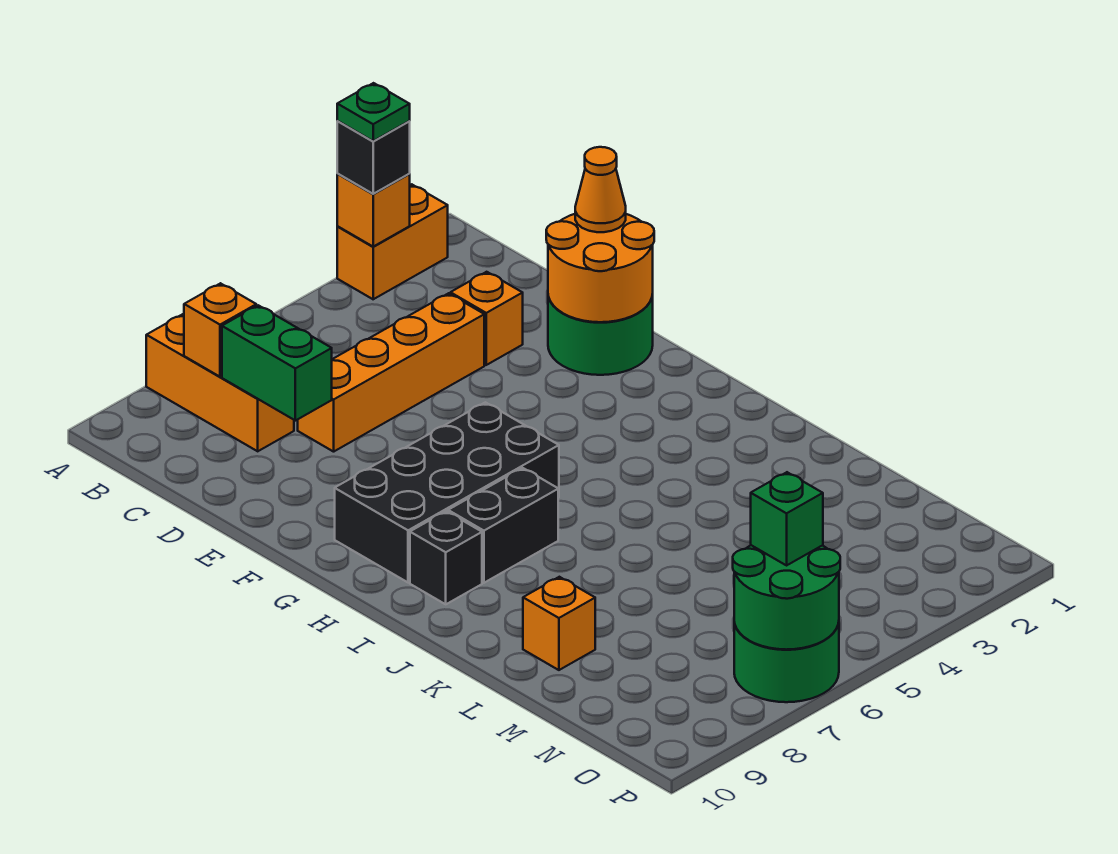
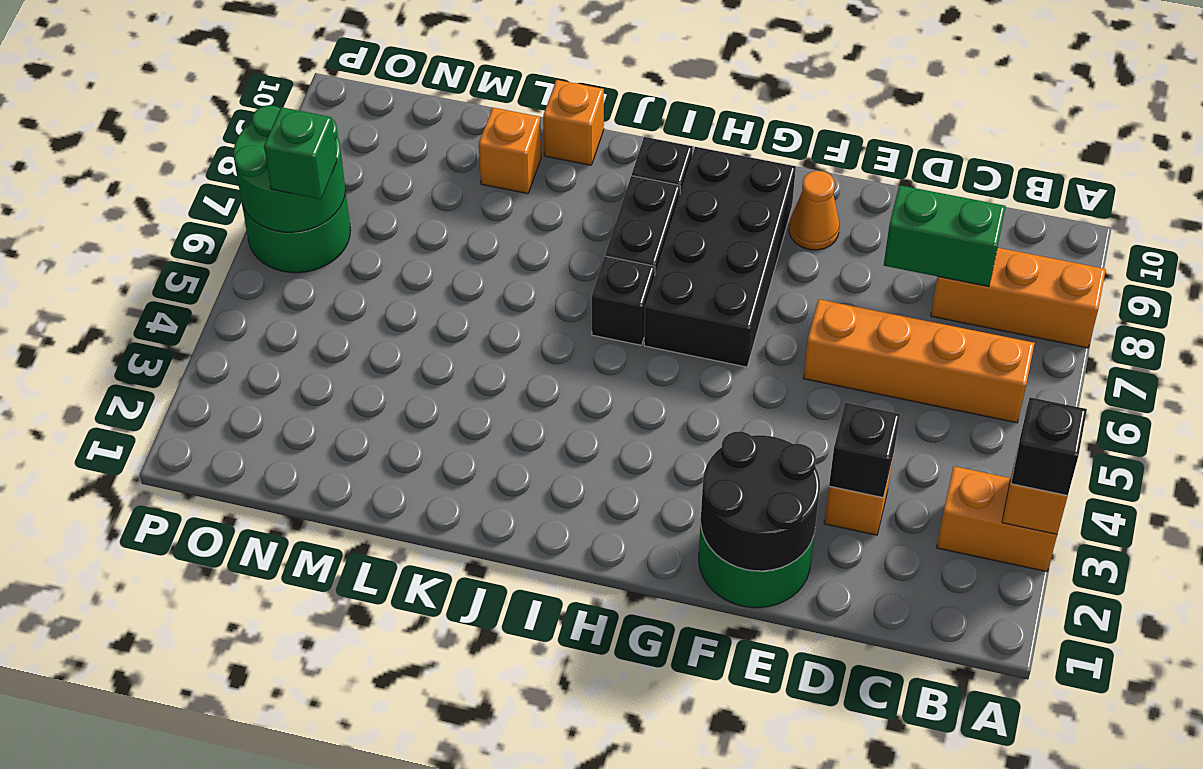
orange 1x2 brick [337,184,448,299] -> orange 1x2 brick turned to [937,466,1057,572]
green 1x1 plate [337,83,410,141] -> none
orange 1x1 brick [184,283,256,377] -> orange 1x1 brick moved to [543,80,604,165]
none -> black 1x1 brick [829,402,900,498]
orange 1x4 brick [298,293,484,452] -> orange 1x4 brick turned to [803,299,1035,423]
orange 2x2 round brick [546,214,654,322] -> black 2x2 round brick [701,431,820,571]
orange 1x1 cone [575,147,626,232] -> orange 1x1 cone moved to [789,171,839,250]
none -> black 1x1 brick [592,256,655,345]

